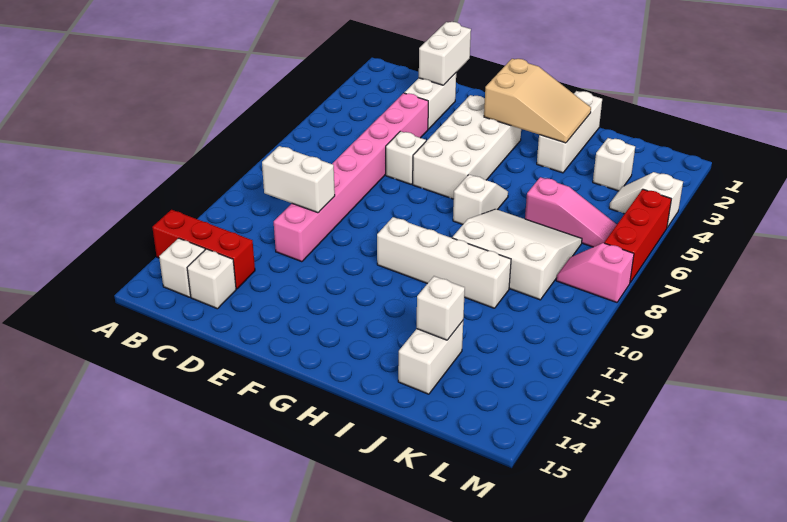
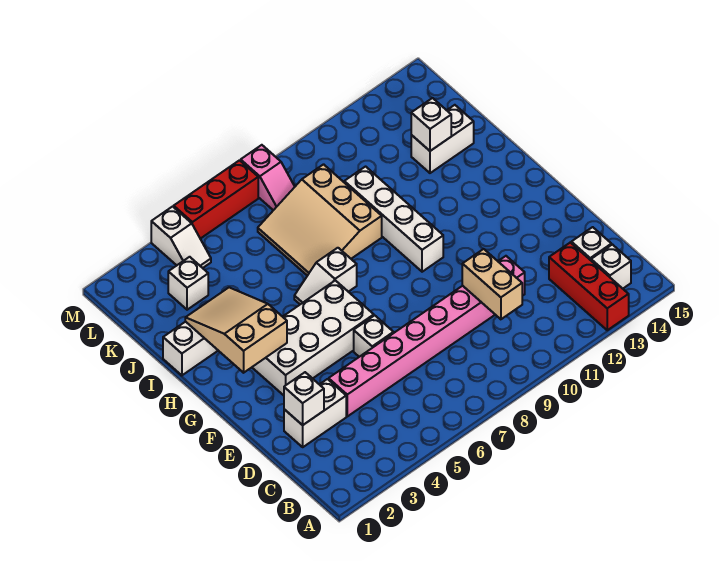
white 1x2 brick [262,146,335,213] -> tan 1x2 brick [462,249,522,319]
white 1x2 brick [419,22,471,85] -> white 1x1 brick [284,372,324,425]
white 3x3 slope [452,209,582,300] -> tan 3x3 slope [258,164,382,276]
pink 1x3 slope [525,177,617,247] -> none

